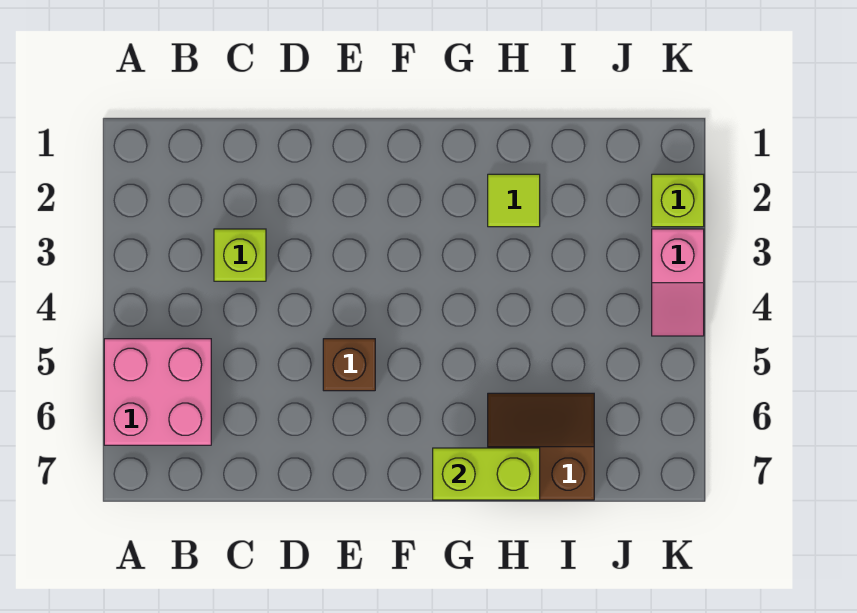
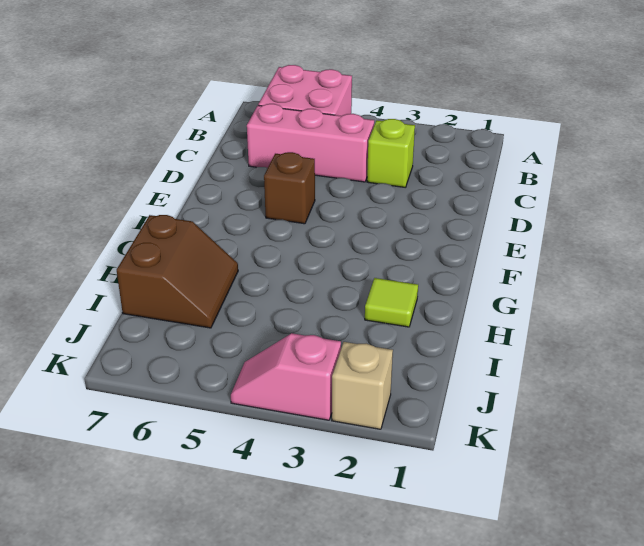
none -> pink 1x3 brick [247,104,374,182]
lime 1x2 brick [433,448,540,500] -> none
lime 1x1 brick [652,174,704,227] -> tan 1x1 brick [332,342,393,429]

